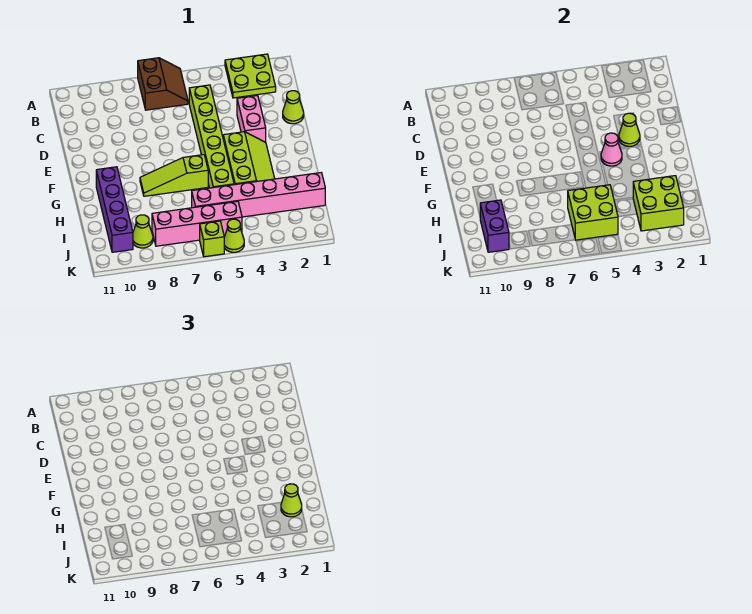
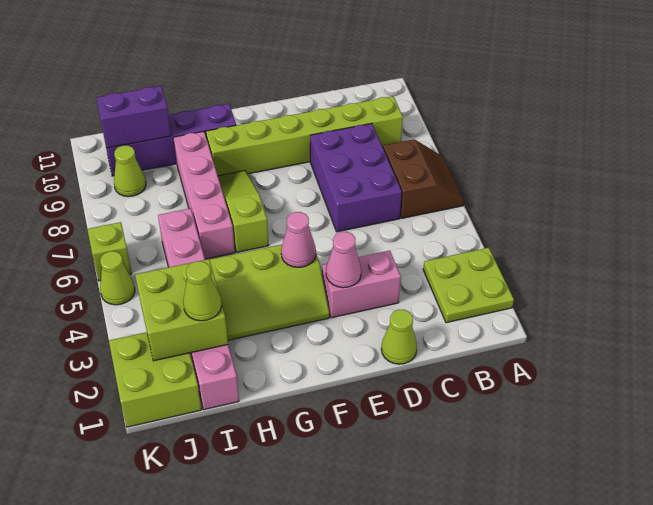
brown 2x2 slope [138,58,188,110] -> brown 2x2 slope turned to [383,139,464,219]
lime 1x6 brick [189,85,234,188] -> lime 1x6 brick moved to [206,96,403,176]
none -> purple 2x3 brick [310,123,402,232]
lime 1x1 cone [619,113,640,146] -> pink 1x1 cone [326,232,361,288]
lime 2x2 brick [568,185,618,240] -> lime 2x2 brick moved to [109,332,201,427]
pink 1x4 brick [152,201,242,246] -> pink 1x4 brick moved to [173,132,235,259]

